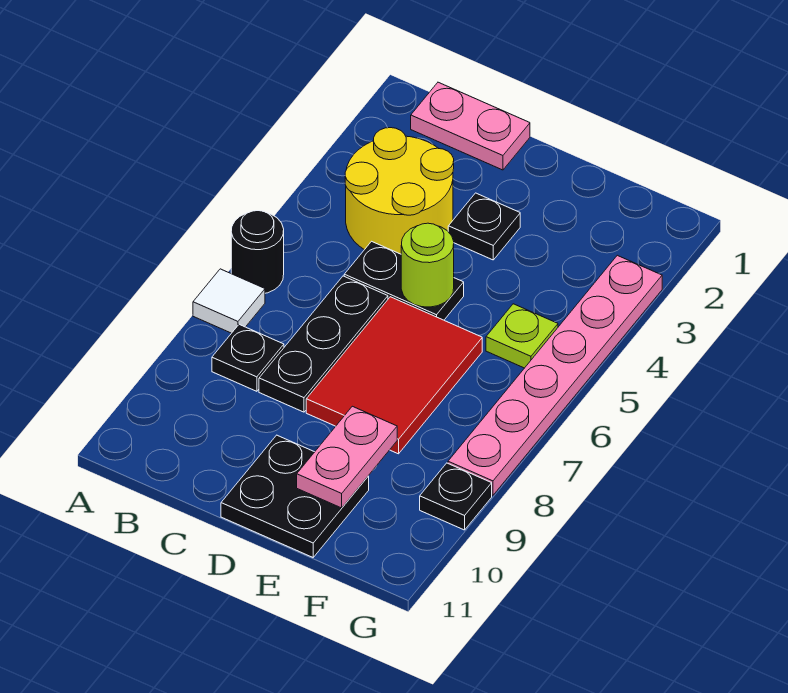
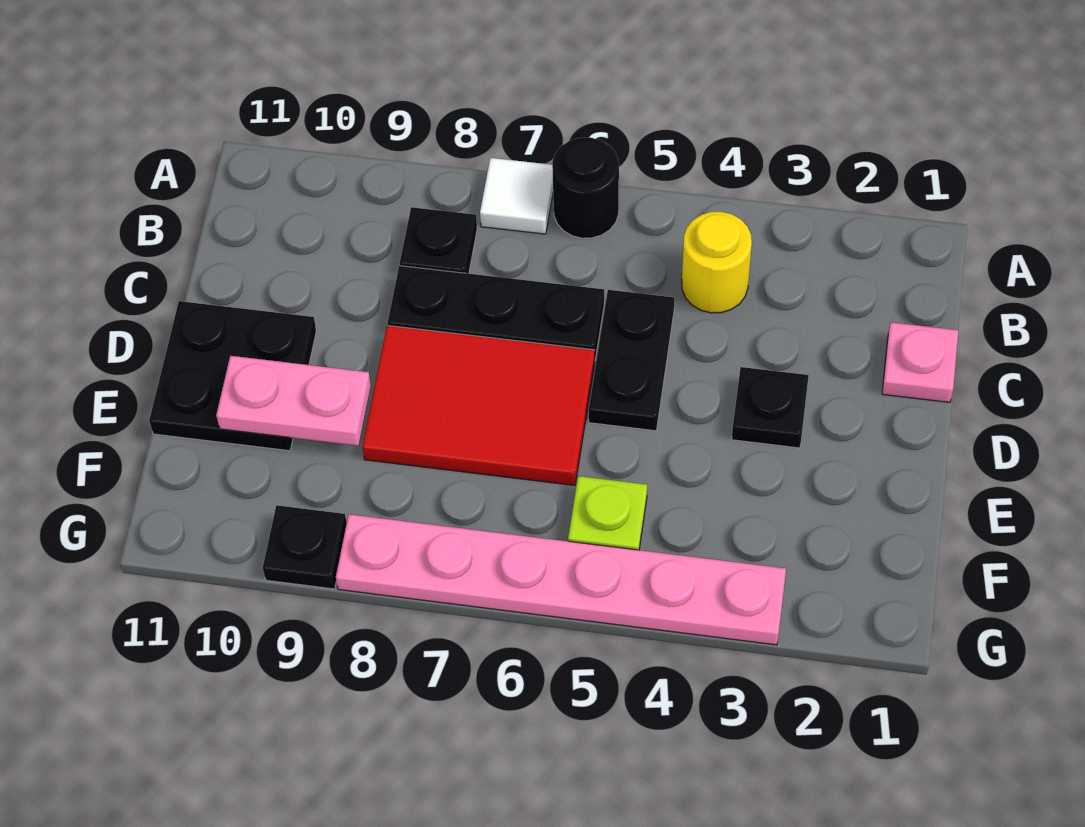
pink 1x2 plate [411,82,530,170] -> pink 1x1 plate [882,322,958,402]
yellow 2x2 round brick [345,128,454,254] -> yellow 1x1 round brick [682,212,752,313]
lime 1x1 round brick [401,223,454,307] -> none

